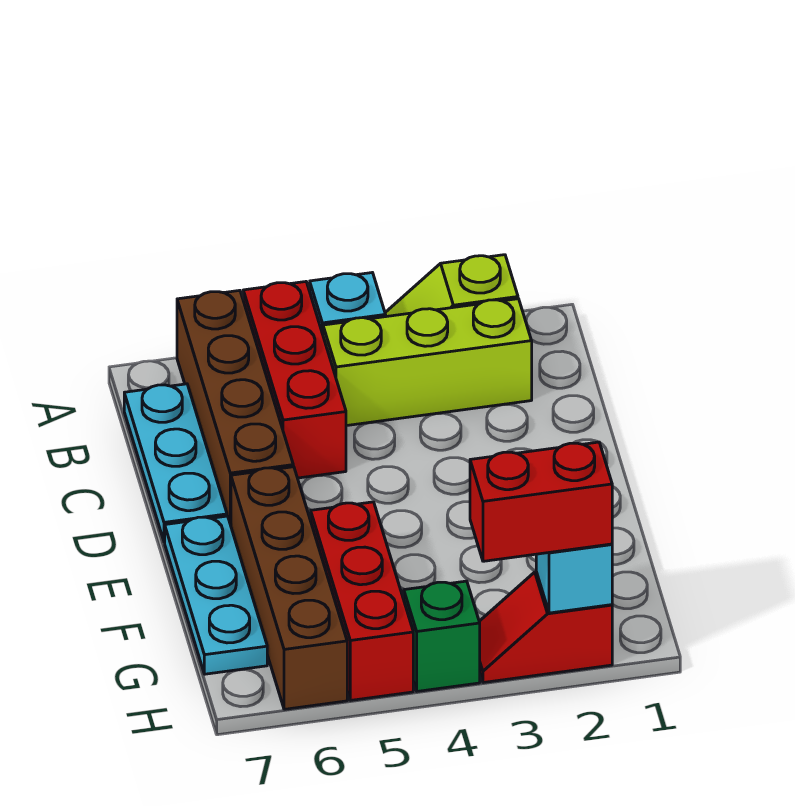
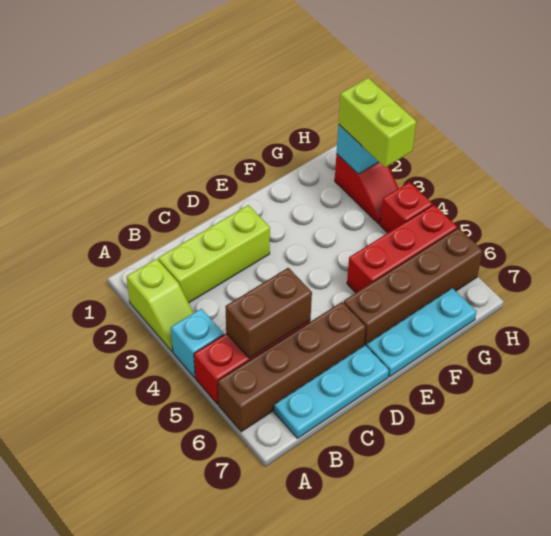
lime 1x3 brick [323,299,532,426] -> lime 1x3 brick turned to [158,205,270,303]
none -> brown 1x2 brick [225,268,312,358]
red 1x2 brick [470,442,612,561] -> lime 1x2 brick [339,78,416,167]
green 1x1 brick [404,581,480,691] -> red 1x1 brick [380,182,433,233]

